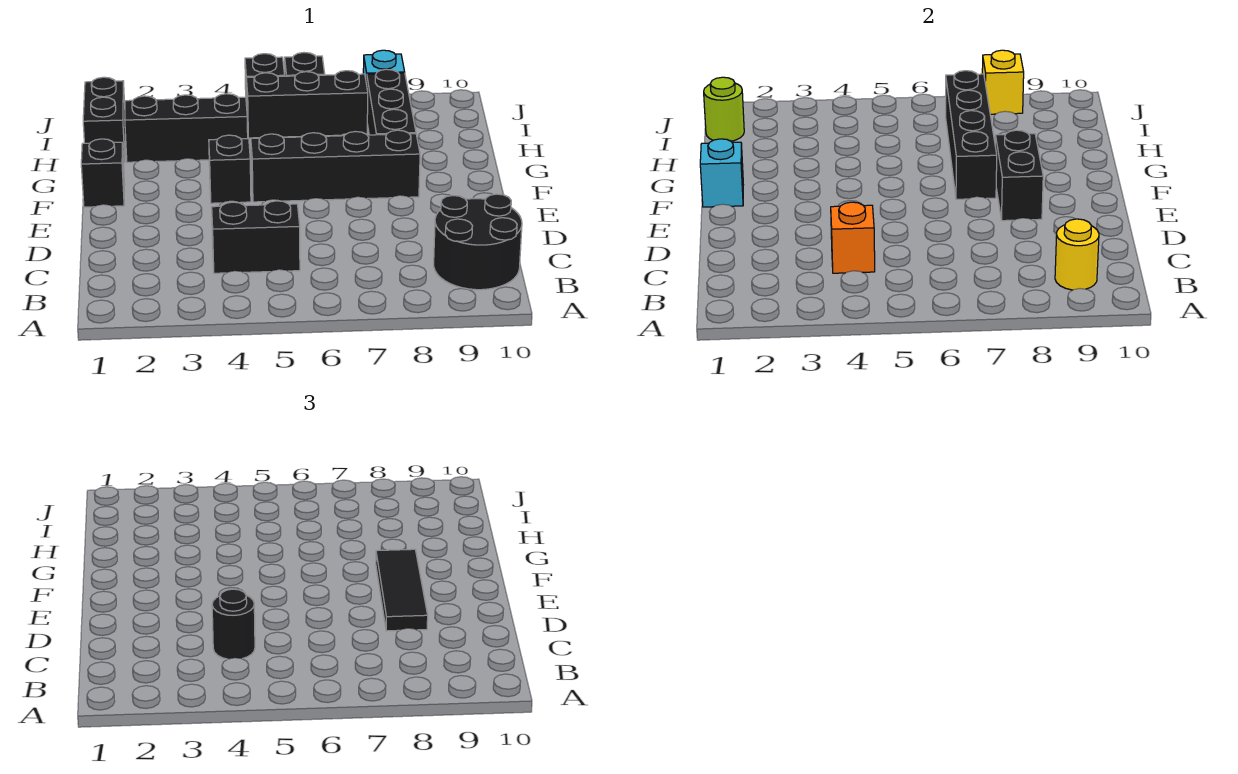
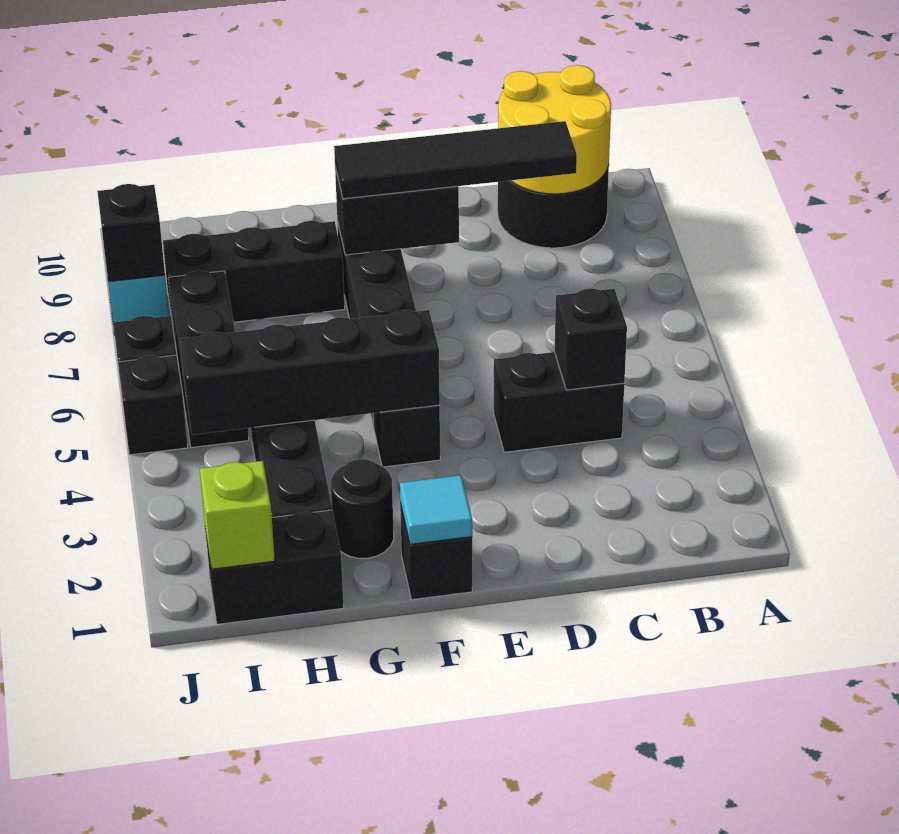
yellow 1x1 round brick [1055,219,1099,290] -> yellow 2x2 round brick [498,65,611,194]
black 1x2 brick [212,201,300,273] -> black 1x2 brick turned to [494,352,624,452]
orange 1x1 brick [831,202,875,273] -> black 1x1 brick [555,289,627,390]
black 1x1 round brick [212,589,255,659] -> black 1x1 round brick moved to [331,459,394,558]
black 1x3 tile [376,549,428,631] -> black 1x4 tile [334,121,577,199]
cyan 1x1 brick [700,139,743,207] -> cyan 1x1 tile [400,475,472,544]
black 1x4 brick [946,71,997,199] -> black 1x4 brick moved to [180,310,440,435]
lime 1x1 round brick [704,77,744,141] -> lime 1x1 brick [200,461,275,569]
yellow 1x1 brick [982,50,1024,114] -> black 1x1 brick [97,184,165,282]

